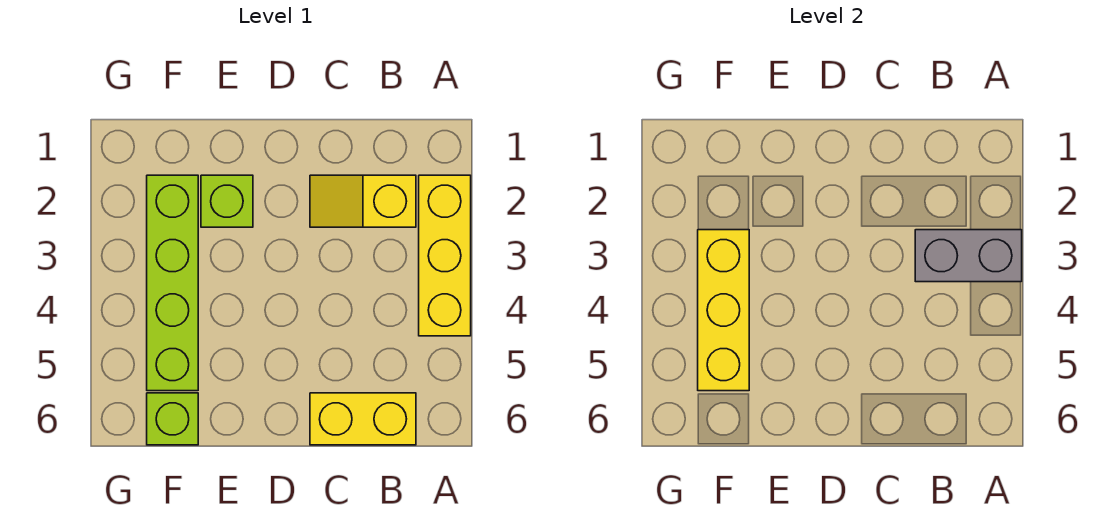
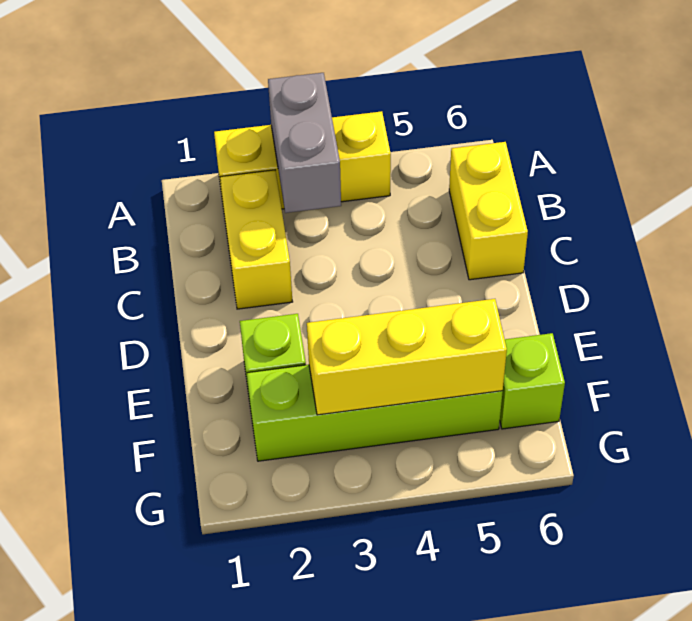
yellow 1x2 slope [310,175,416,227] -> yellow 1x2 brick [220,170,293,309]

